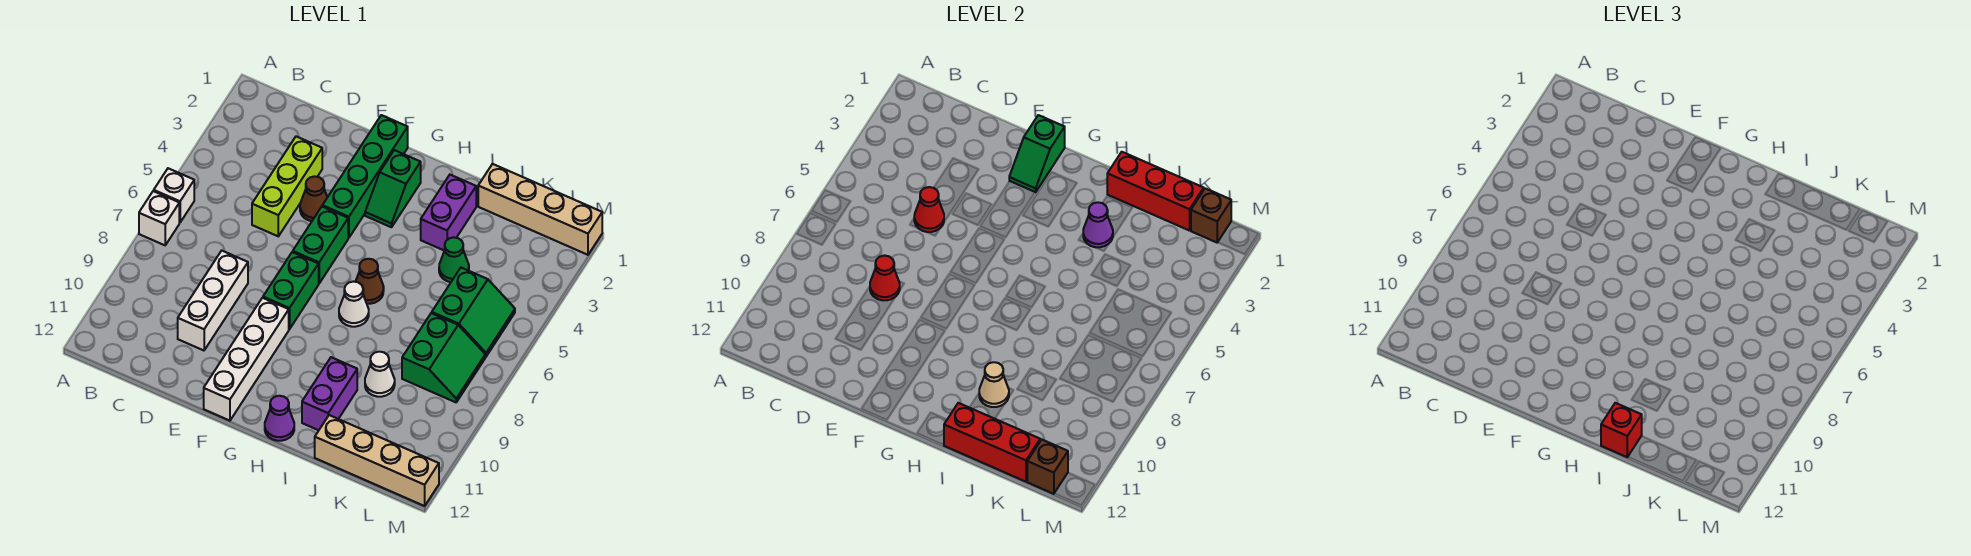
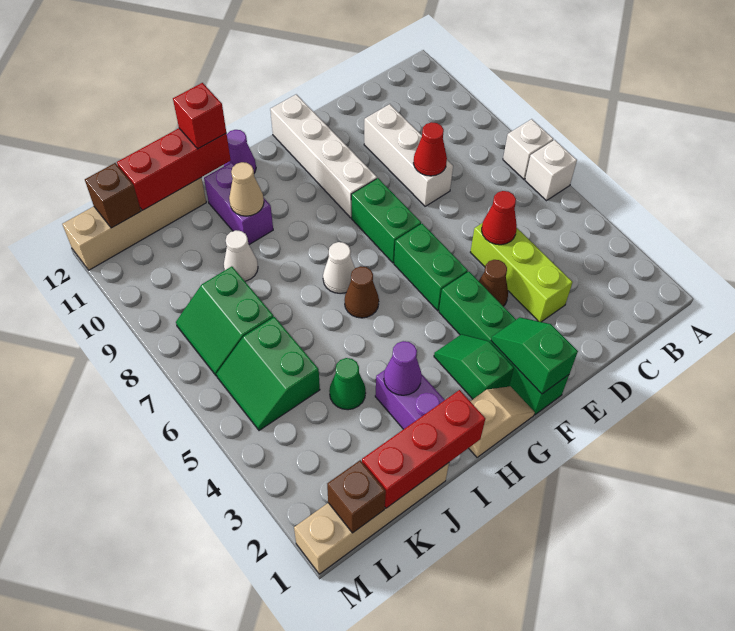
none -> tan 1x2 slope [469,386,535,458]

